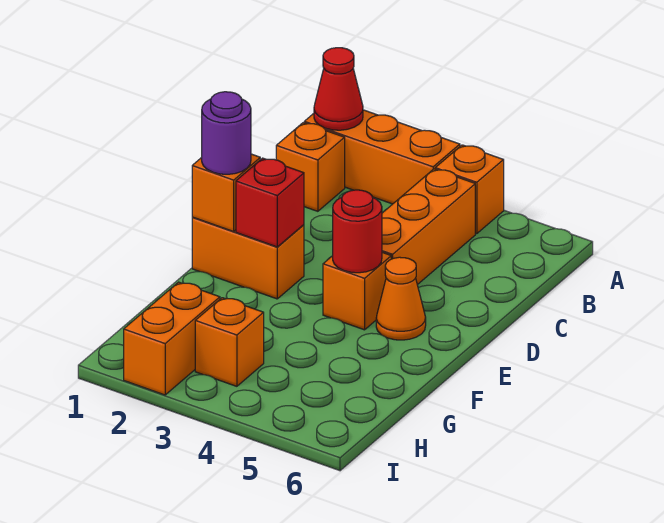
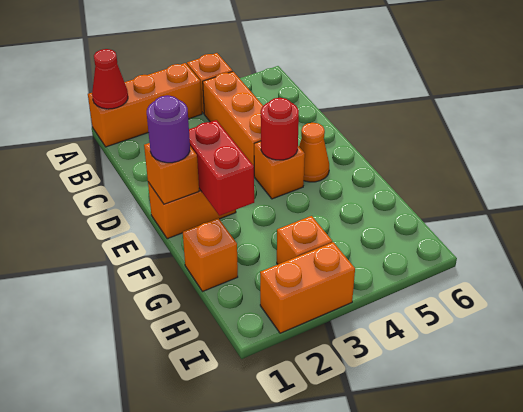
orange 1x1 brick [276,123,345,211] -> orange 1x1 brick moved to [183,218,238,292]
red 1x1 brick [236,158,304,247] -> red 1x2 brick [189,120,254,216]
orange 1x2 brick [124,282,220,395] -> orange 1x2 brick turned to [260,242,355,333]

